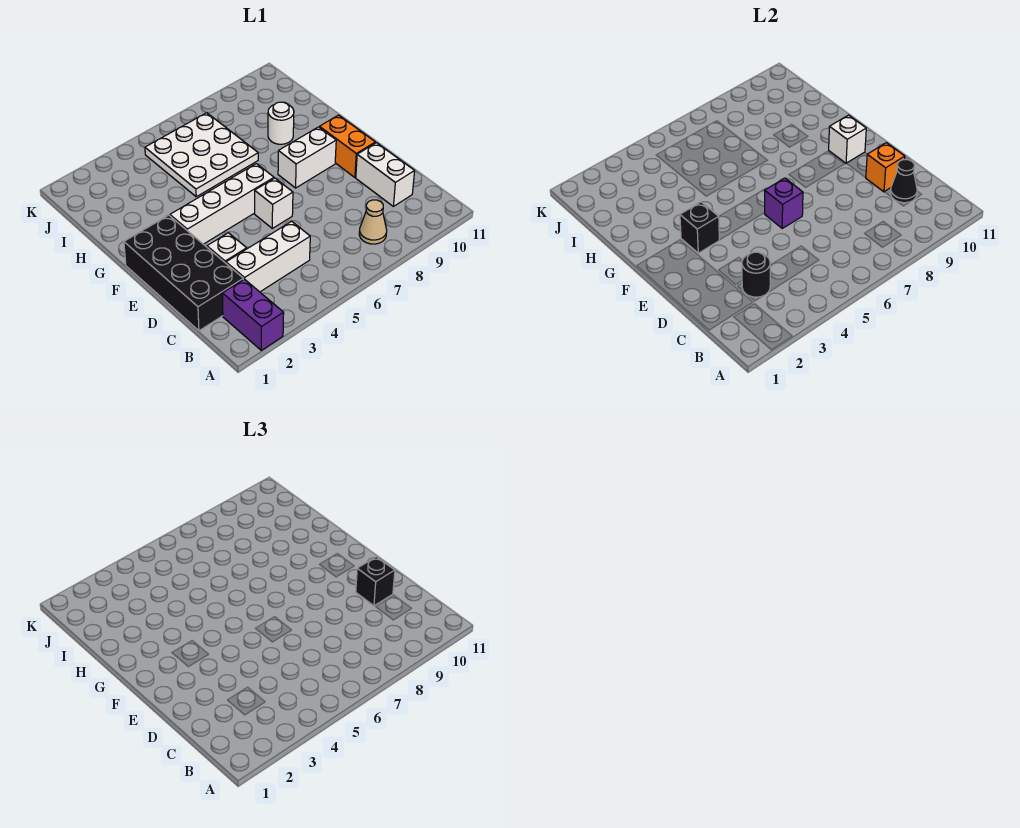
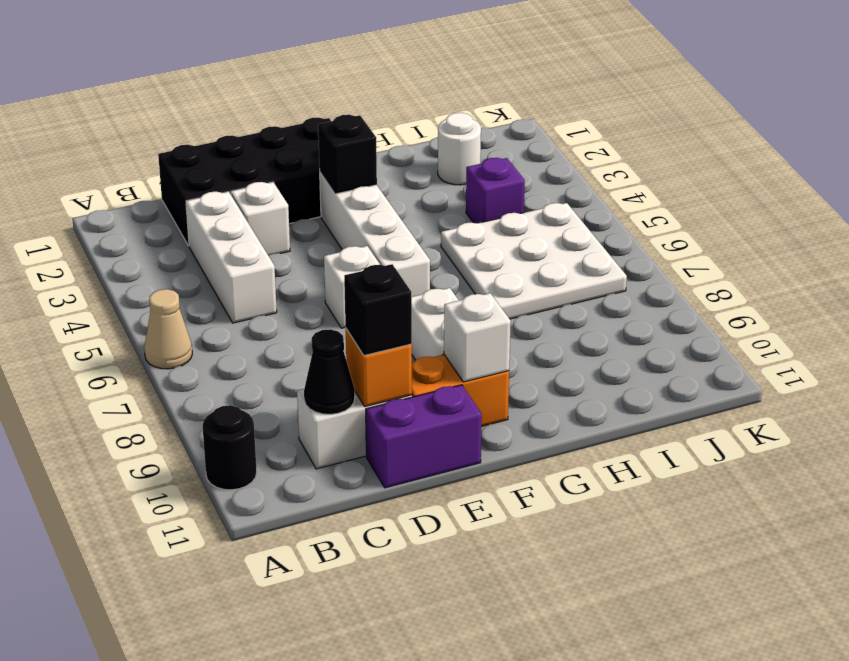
purple 1x2 brick [222,279,284,350] -> purple 1x2 brick moved to [366,385,482,488]
tan 1x1 cone [359,200,387,244] -> tan 1x1 cone moved to [144,289,192,369]
black 1x1 round brick [742,252,770,297] -> black 1x1 round brick moved to [202,405,257,490]
purple 1x1 brick [765,178,803,228] -> purple 1x1 brick moved to [466,158,525,223]
white 1x1 round brick [268,102,294,144] -> white 1x1 round brick moved to [438,113,481,185]

